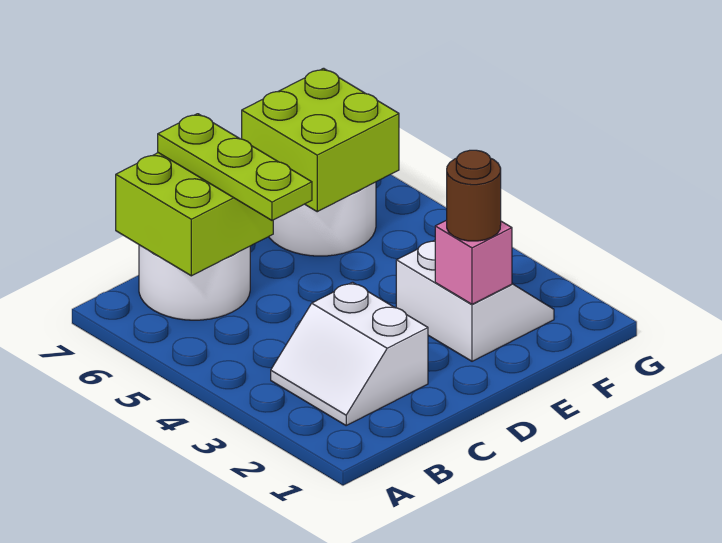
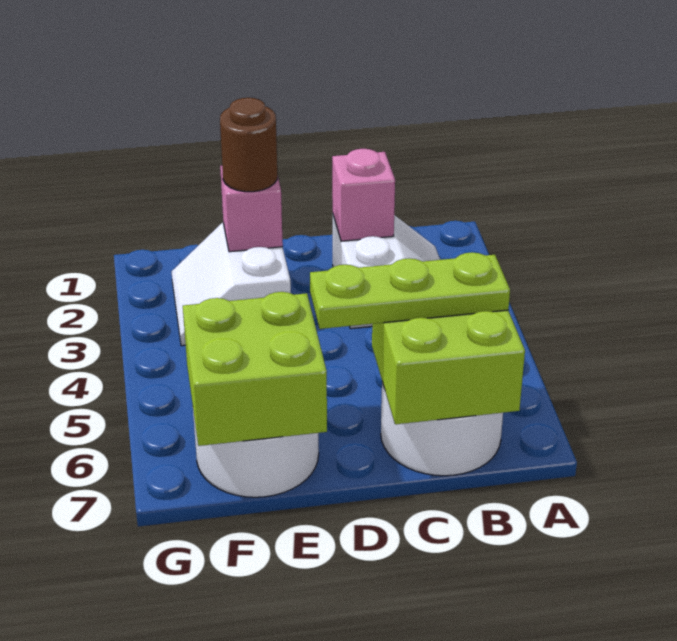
none -> pink 1x1 brick [332,149,395,241]
lime 1x3 plate [158,114,312,220] -> lime 1x3 plate turned to [310,252,510,329]

